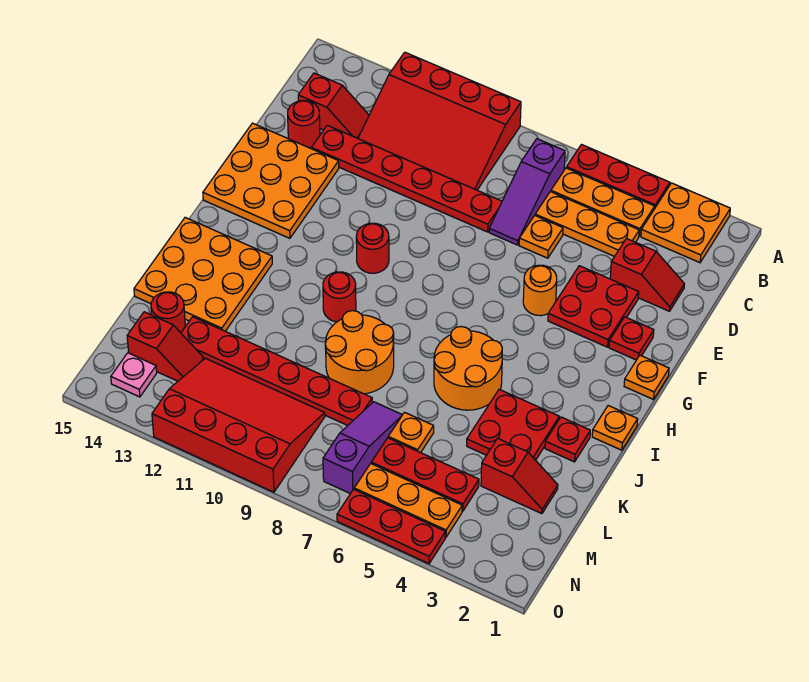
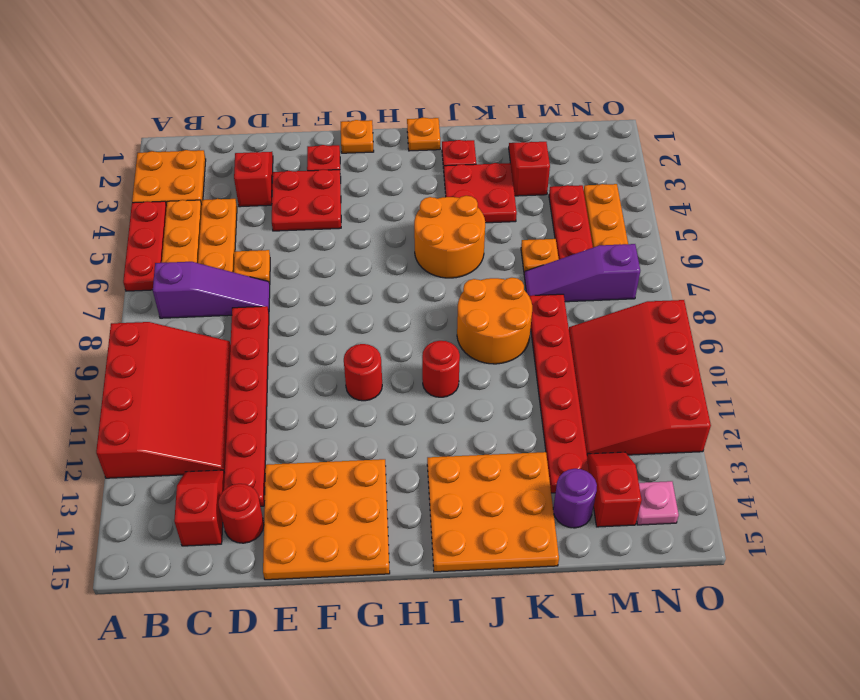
orange 1x1 round brick [523,265,557,316] -> none
red 1x1 round brick [151,292,185,333] -> purple 1x1 round brick [553,469,597,528]
red 1x3 plate [337,489,445,564] -> none

